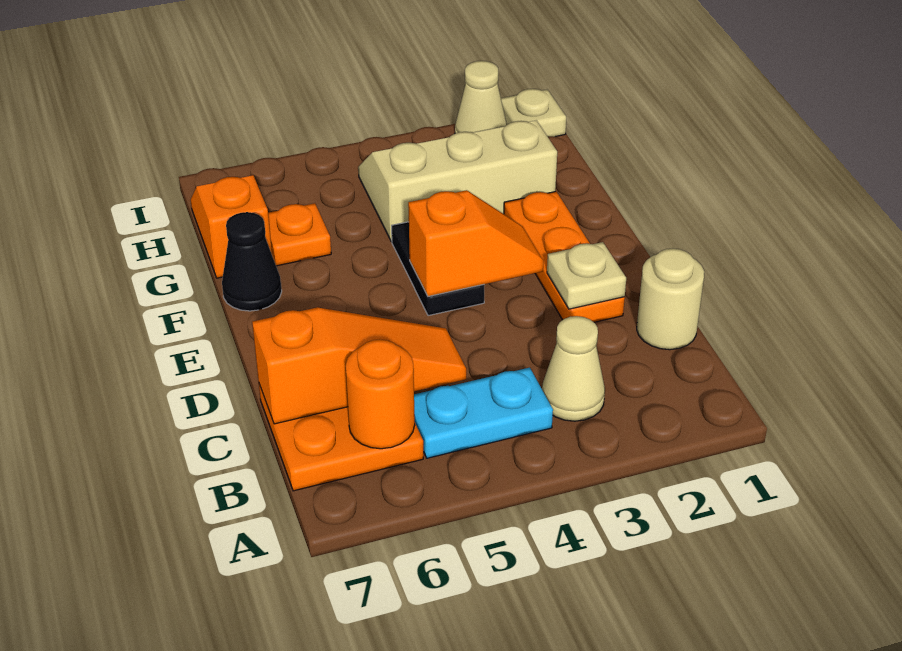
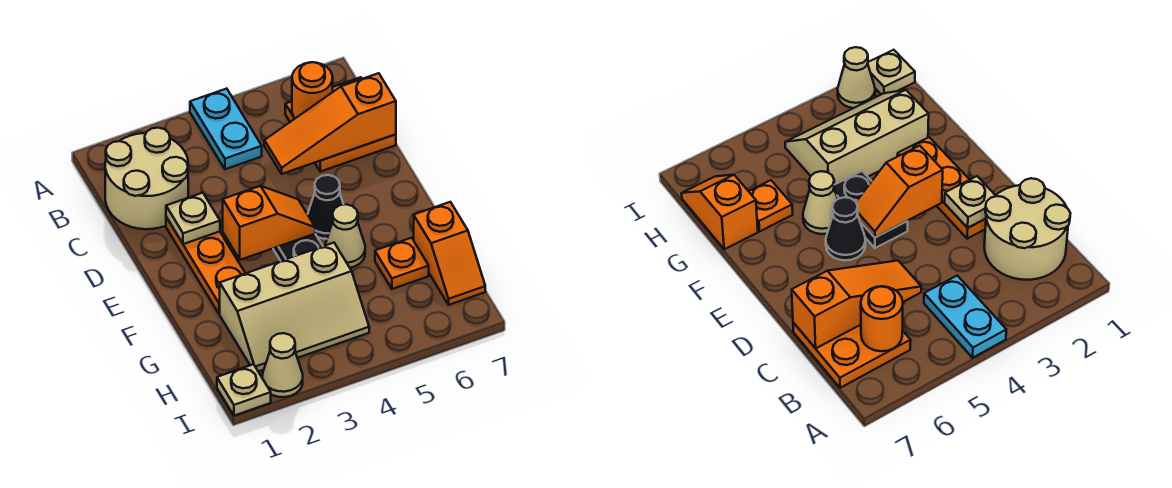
tan 1x1 cone [542,316,605,421] -> tan 1x1 cone moved to [325,204,365,268]
cyan 1x2 plate [414,368,553,458] -> cyan 1x2 plate turned to [190,89,262,169]
tan 1x1 round brick [637,249,704,350] -> tan 2x2 round brick [105,128,188,229]
orange 1x2 slope [408,190,543,296] -> orange 1x2 slope turned to [223,186,315,260]
black 1x1 cone [222,212,282,311] -> black 1x1 cone moved to [308,175,344,239]

